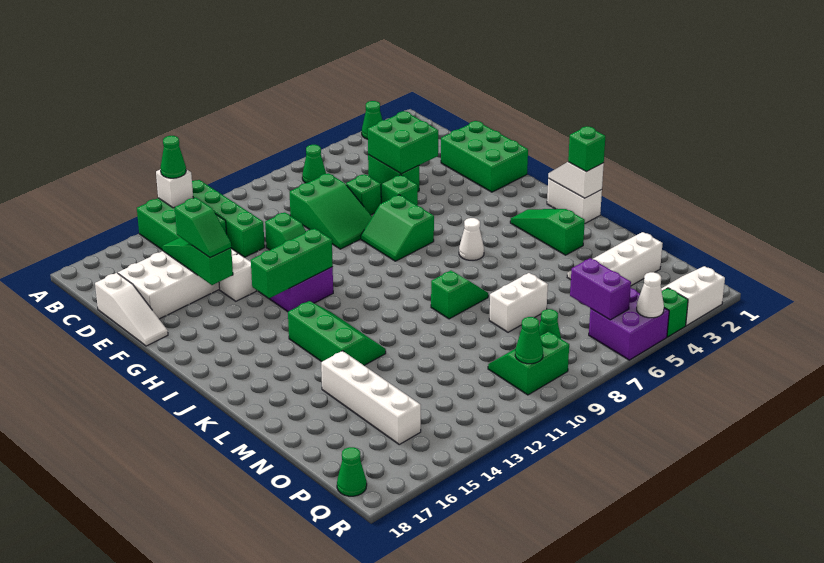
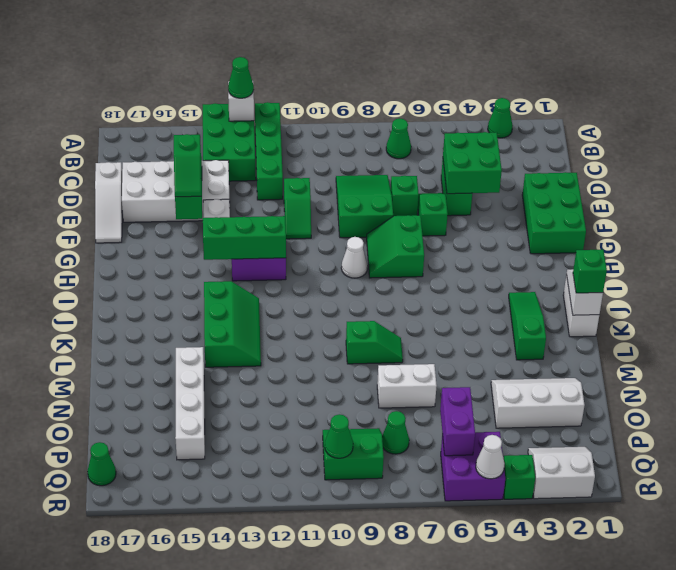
green 2x3 slope [290,173,372,249] -> green 2x3 slope turned to [336,175,393,238]
white 1x1 cone [459,218,484,260] -> white 1x1 cone moved to [341,237,368,278]

